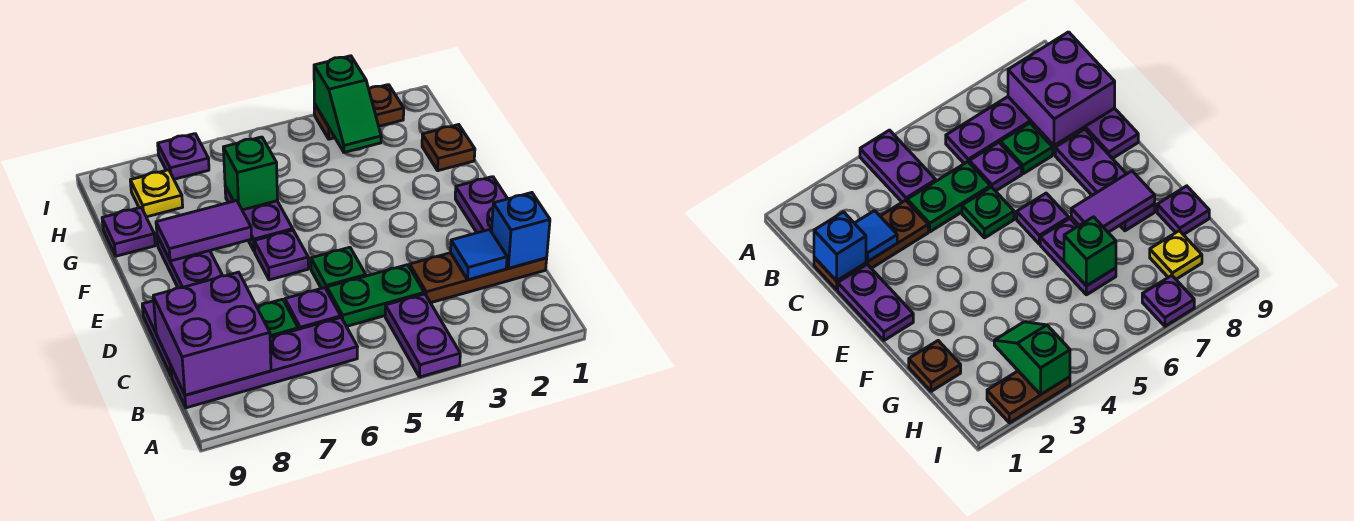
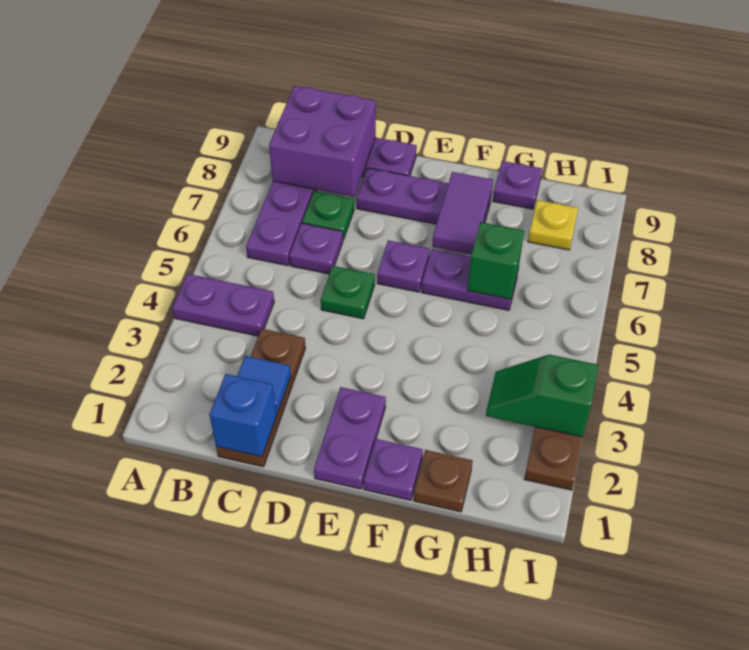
green 1x2 plate [327,265,424,326] -> none
purple 1x2 plate [455,177,508,233] -> purple 1x2 plate turned to [314,387,386,489]
purple 1x1 plate [158,134,209,179] -> purple 1x1 plate moved to [364,439,423,500]

